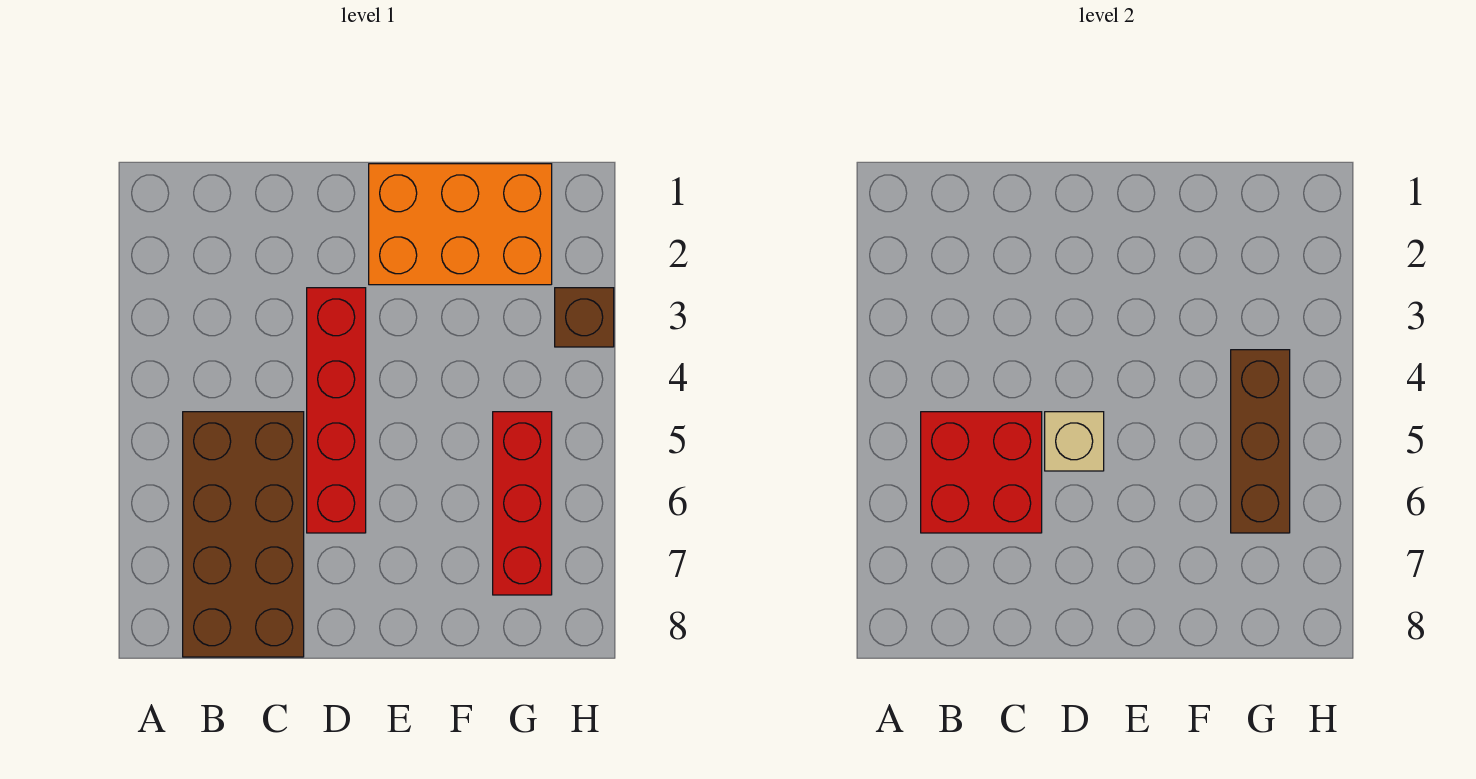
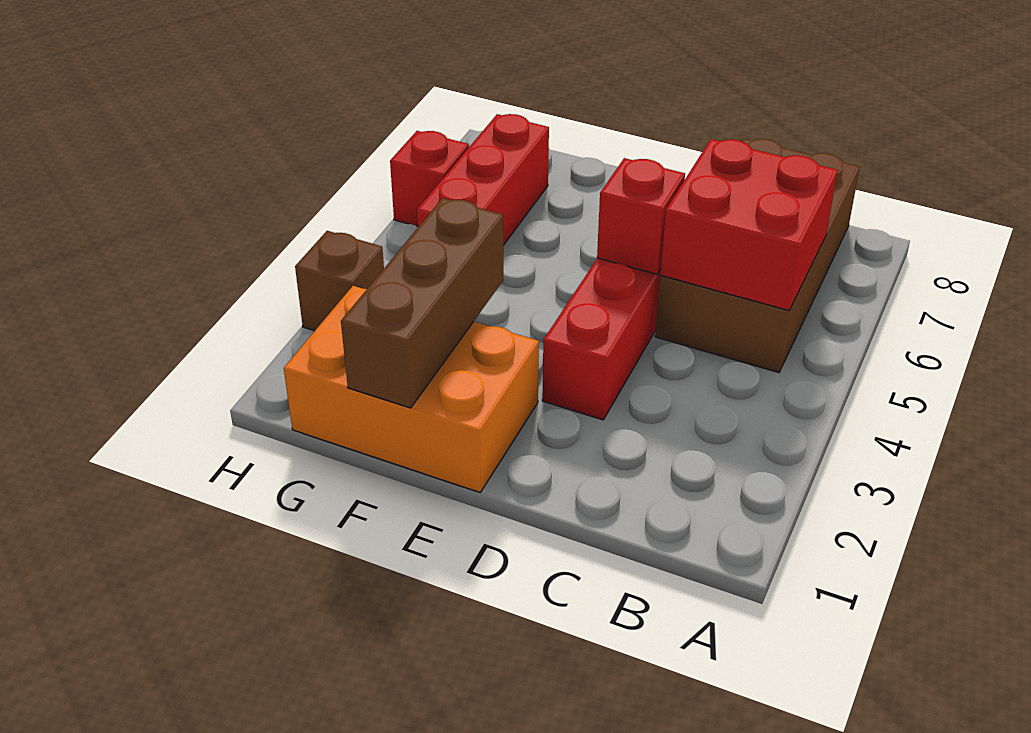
tan 1x1 brick [1045,412,1104,471] -> red 1x1 brick [597,158,685,274]
brown 1x3 brick [1231,350,1290,533] -> brown 1x3 brick moved to [341,198,504,408]
none -> red 1x1 brick [390,131,469,226]

